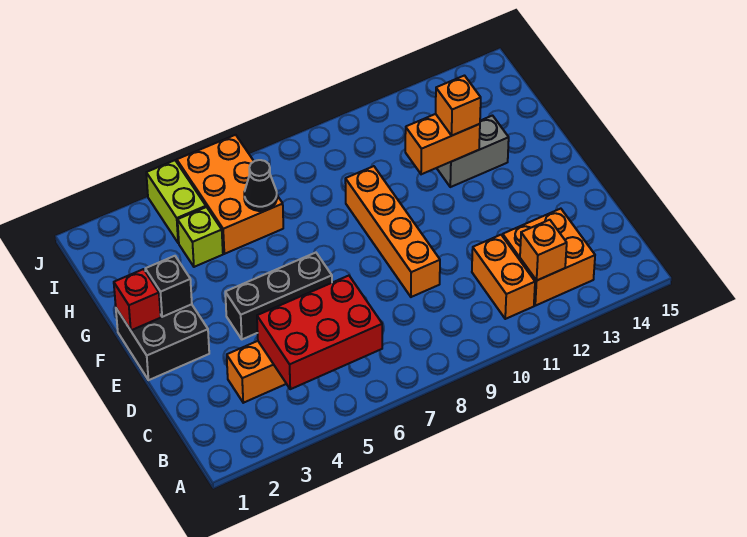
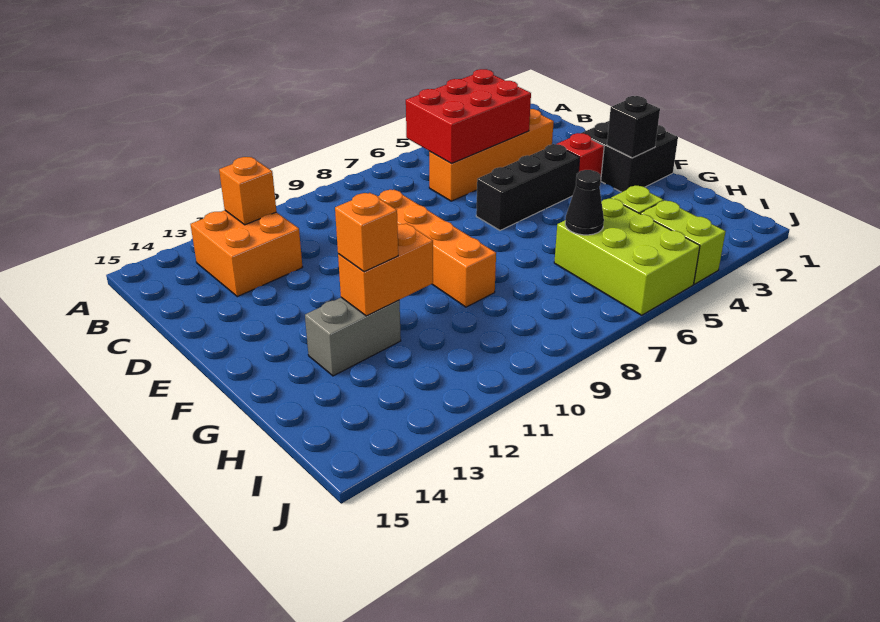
orange 1x2 brick [472,235,535,319] -> none
red 1x1 brick [114,269,161,330] -> red 1x1 brick moved to [557,133,604,175]
orange 2x3 brick [177,135,283,254] -> lime 2x3 brick [554,198,700,315]

